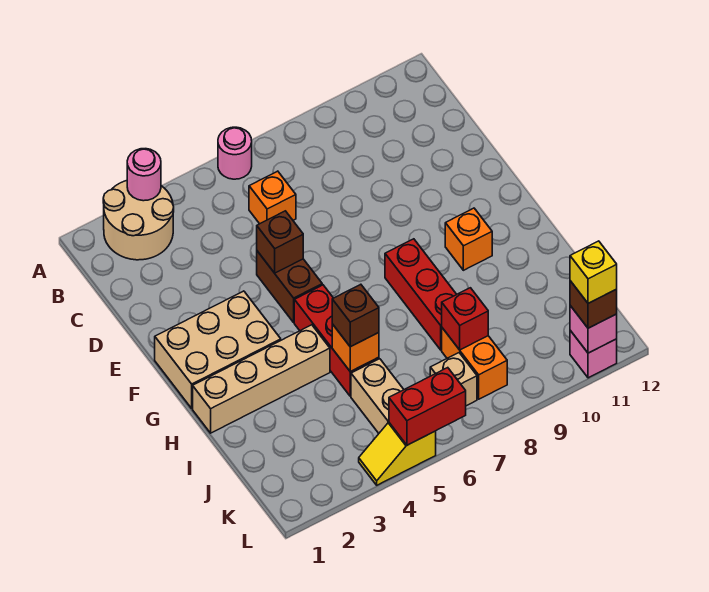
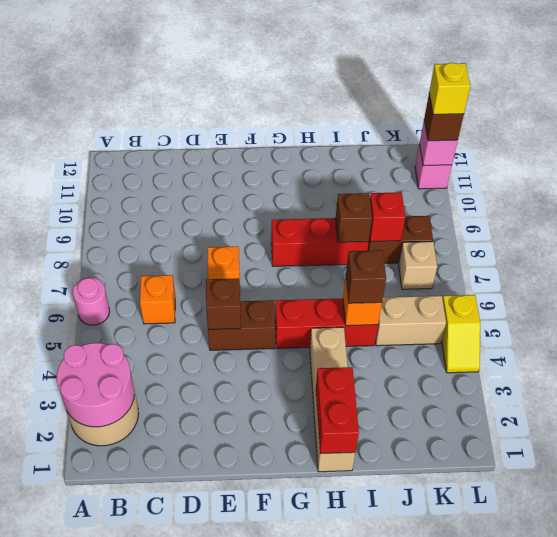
pink 1x1 round brick [127,149,161,201] -> pink 2x2 round brick [57,343,134,427]
tan 2x3 brick [155,291,281,408] -> none
orange 1x1 brick [445,208,492,270] -> orange 1x1 brick moved to [208,246,240,280]
none -> brown 1x1 brick [336,193,372,242]
orange 1x2 brick [442,328,507,399] -> brown 1x2 brick [367,216,433,263]
red 1x2 brick [389,368,466,445] -> red 1x2 brick moved to [316,367,359,454]

